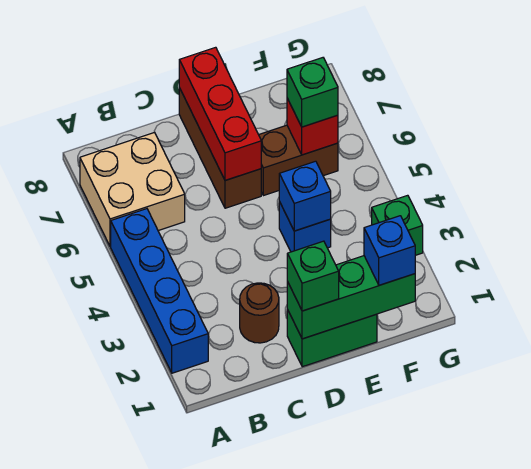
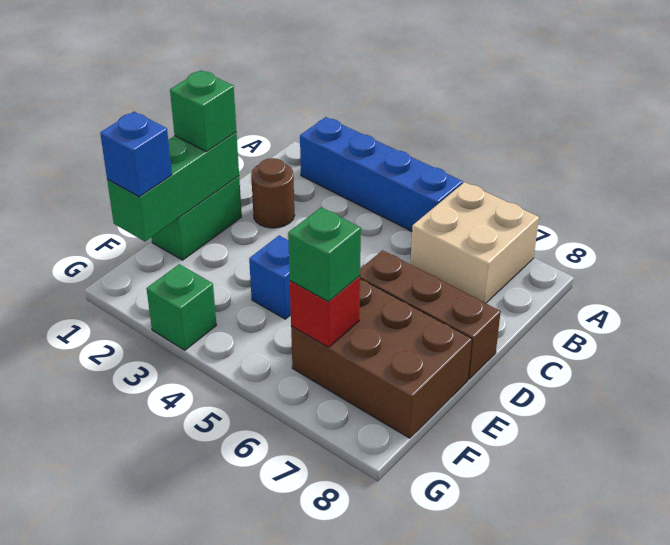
red 1x3 brick [179,47,261,180] -> none
blue 1x1 brick [279,161,331,231] -> none
brown 1x2 brick [259,125,338,196] -> brown 2x3 brick [291,279,472,438]

